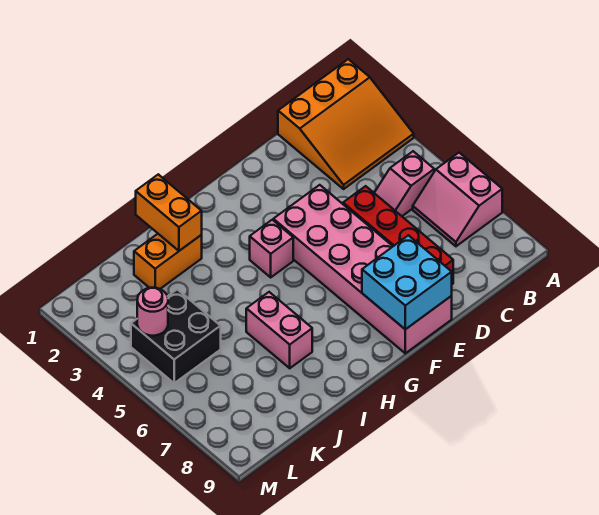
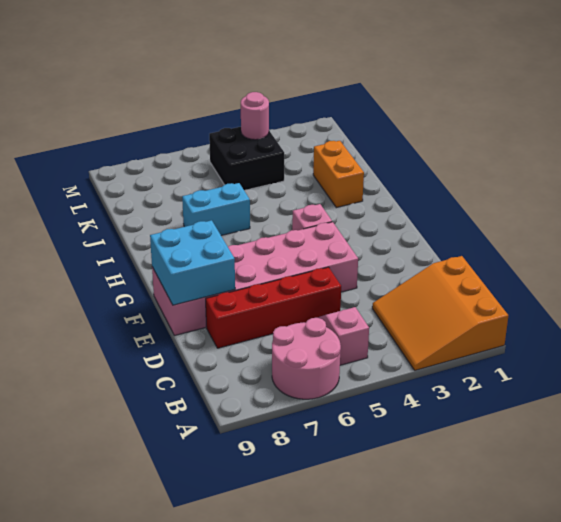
pink 2x2 slope [413,153,502,246] -> pink 2x2 round brick [272,318,341,399]
orange 1x2 brick [136,174,202,251] -> none
pink 1x2 brick [246,292,312,368] -> cyan 1x2 brick [182,183,250,235]

